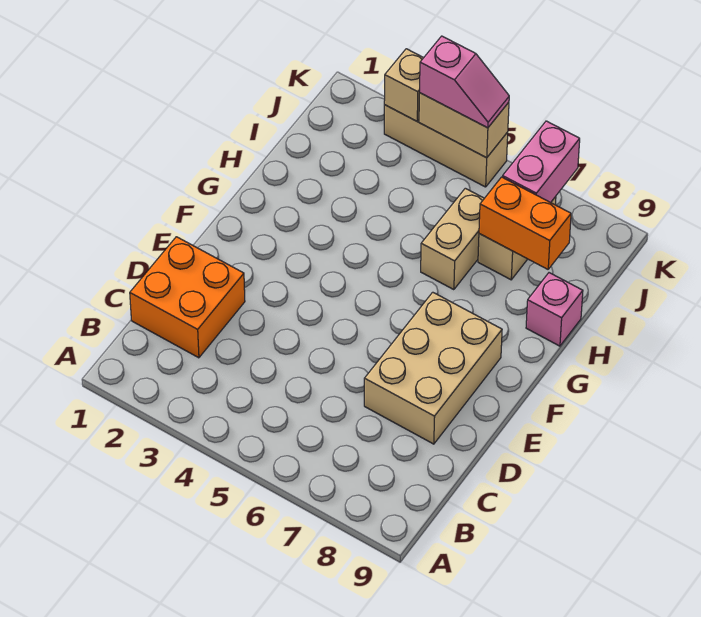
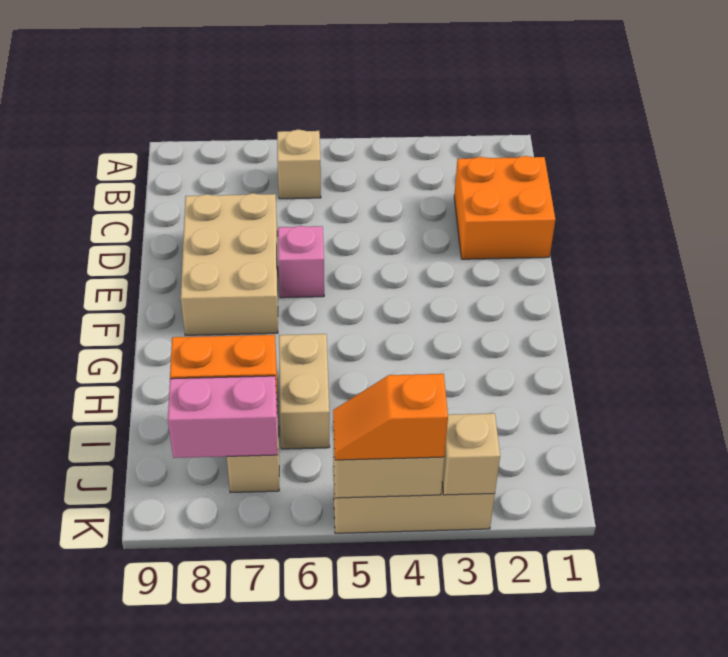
none -> tan 1x1 brick [277,129,321,199]
pink 1x1 brick [526,273,583,346] -> pink 1x1 brick moved to [278,226,324,298]
pink 1x2 brick [503,121,580,203] -> pink 1x2 brick turned to [168,376,278,458]
pink 1x2 slope [420,36,509,128] -> orange 1x2 slope [333,374,448,460]

